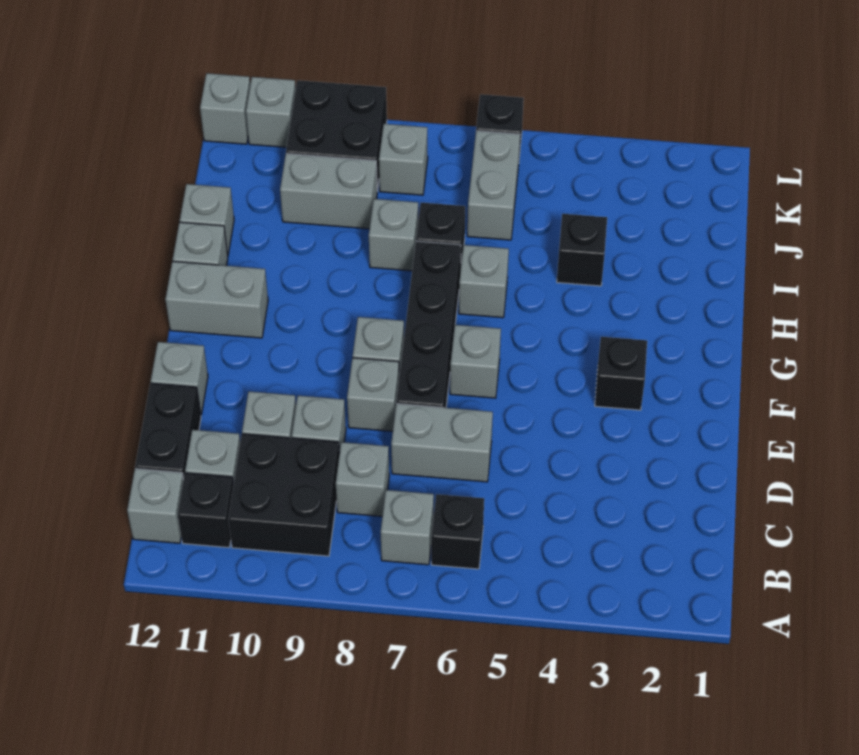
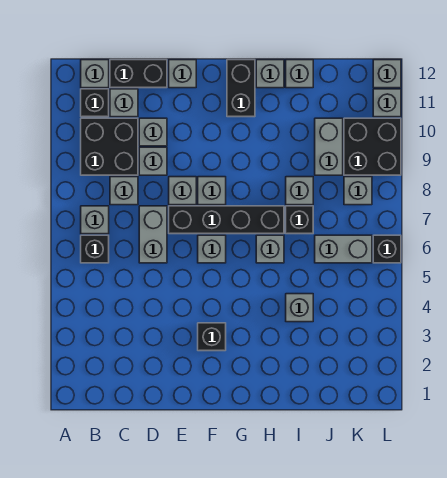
grey 1x2 brick [165,261,268,338] -> black 1x2 brick [227,60,255,117]
black 1x1 brick [557,214,607,286] -> grey 1x1 brick [286,294,313,322]

